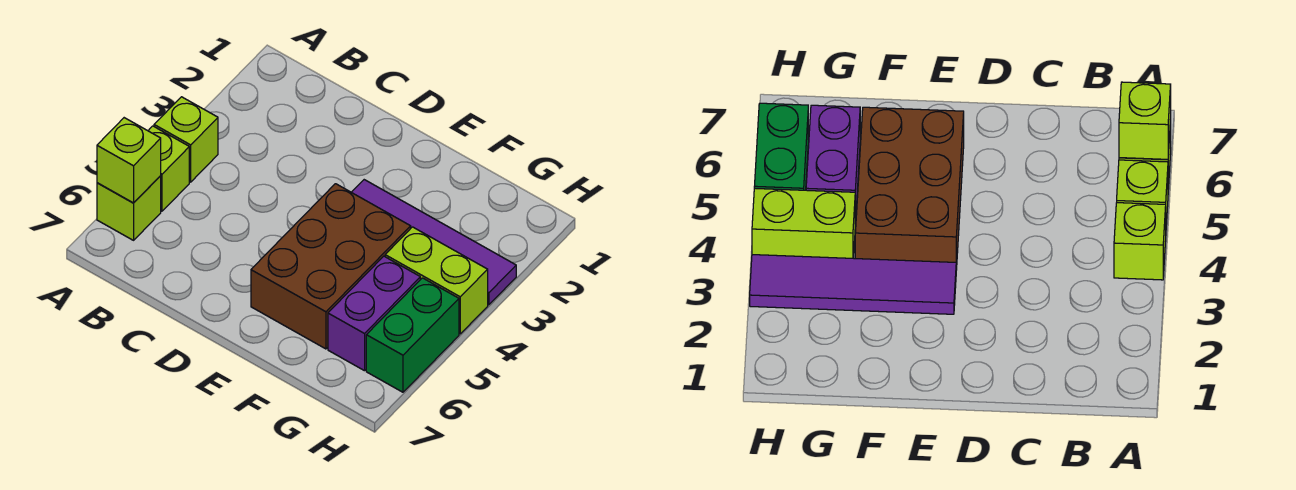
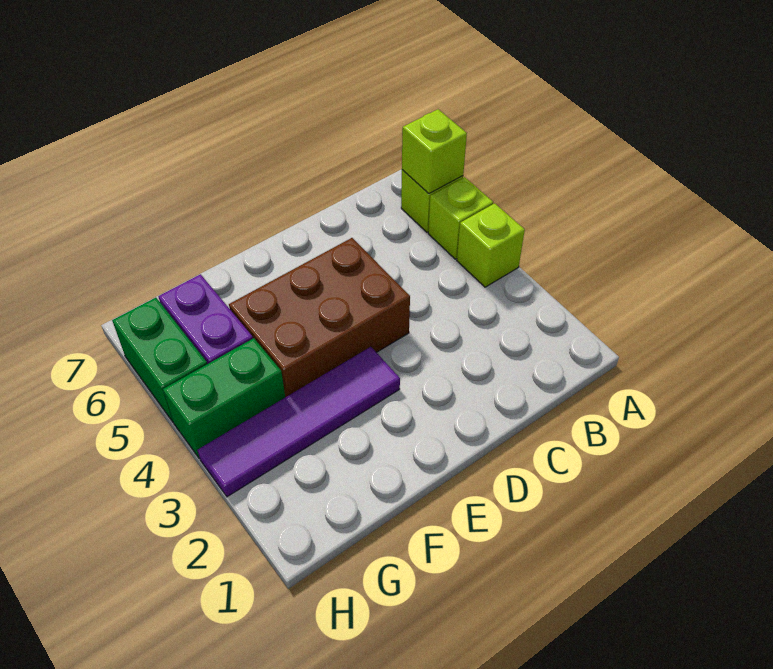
brown 2x3 brick [251,184,411,349] -> brown 2x3 brick turned to [229,238,410,397]
lime 1x2 brick [385,227,488,334] -> green 1x2 brick [163,338,285,459]

